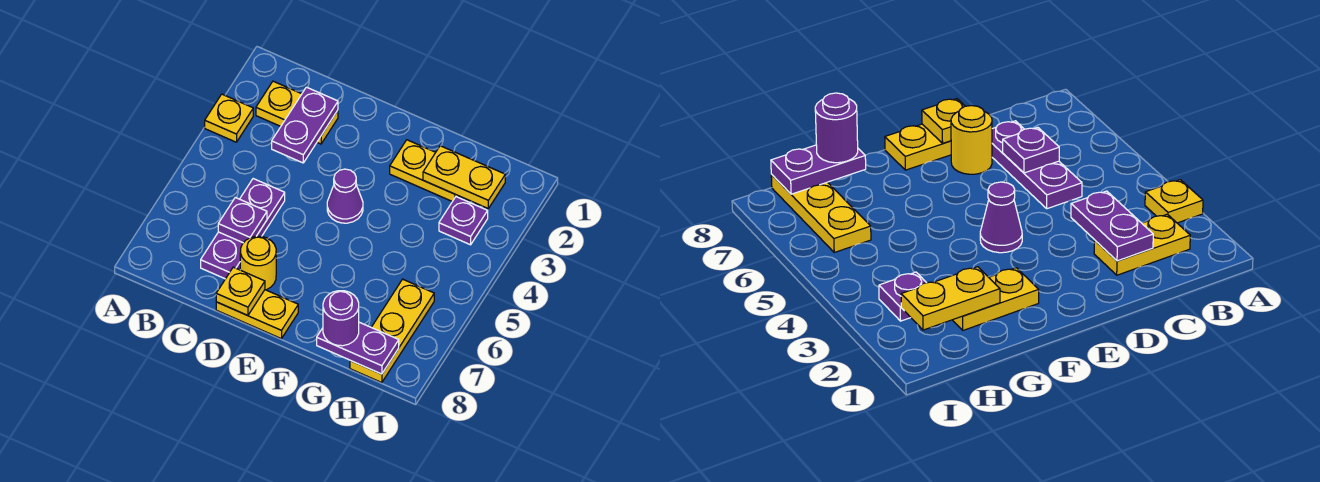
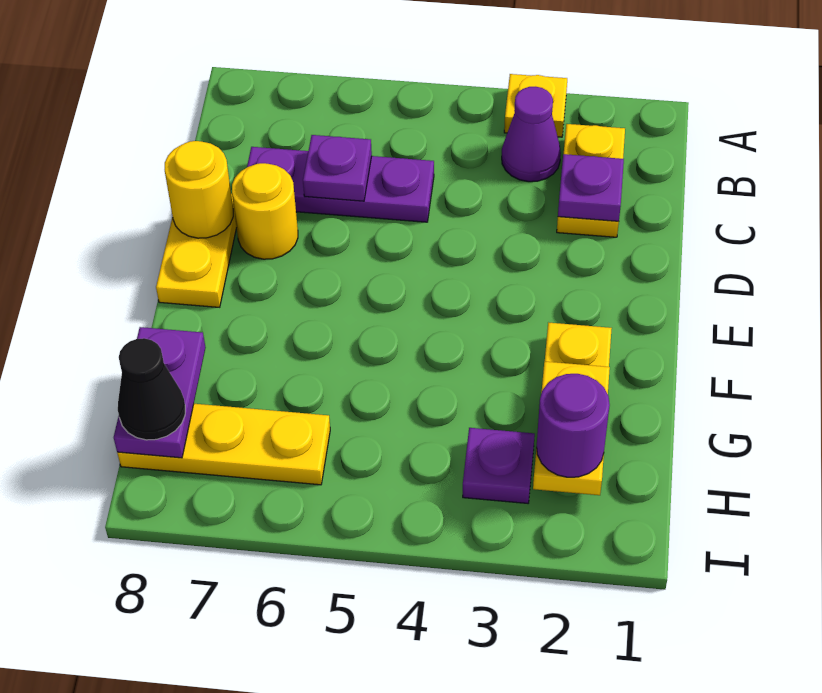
purple 1x2 plate [272,87,338,163] -> purple 1x1 plate [558,154,624,221]
yellow 1x1 plate [216,267,265,316] -> yellow 1x1 round brick [165,141,233,238]
purple 1x1 cone [327,169,363,223] -> purple 1x1 cone moved to [502,87,561,182]
purple 1x1 round brick [323,291,359,346] -> purple 1x1 round brick moved to [537,374,610,477]
none -> black 1x1 cone [118,338,185,440]

